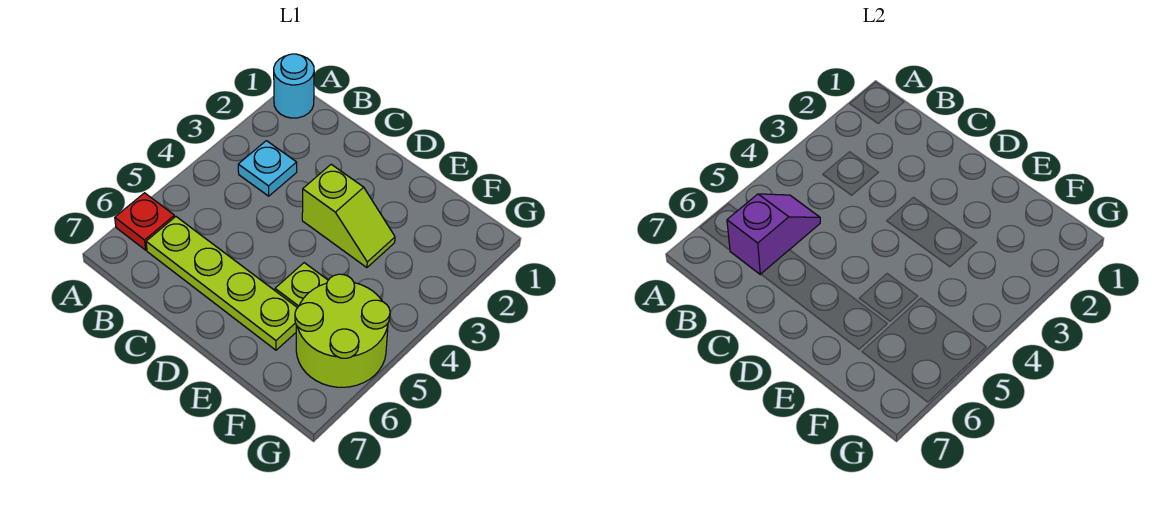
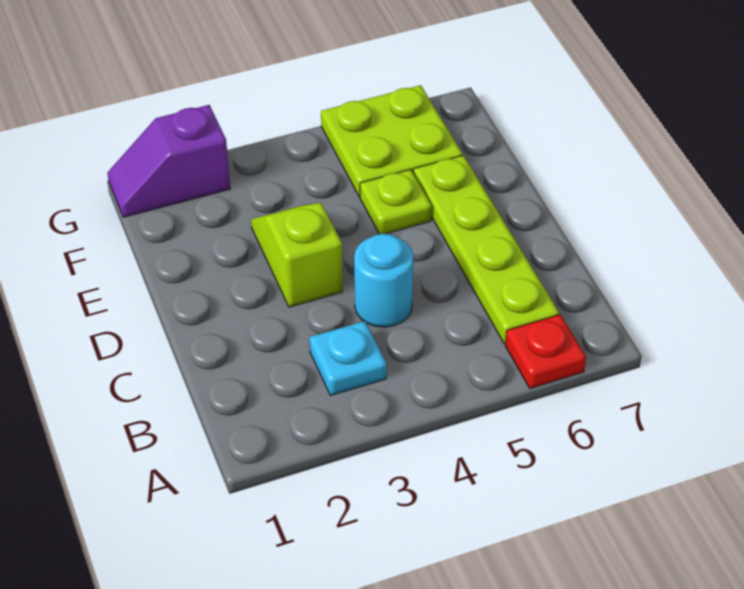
cyan 1x1 round brick [274,54,314,118] -> cyan 1x1 round brick moved to [354,234,413,327]
purple 1x2 slope [727,194,820,274] -> purple 1x2 slope moved to [107,105,230,217]
lime 2x2 round brick [295,274,390,387] -> lime 2x2 plate [321,85,463,197]

